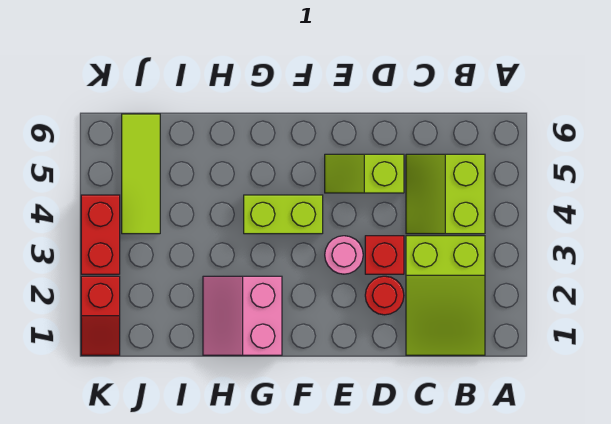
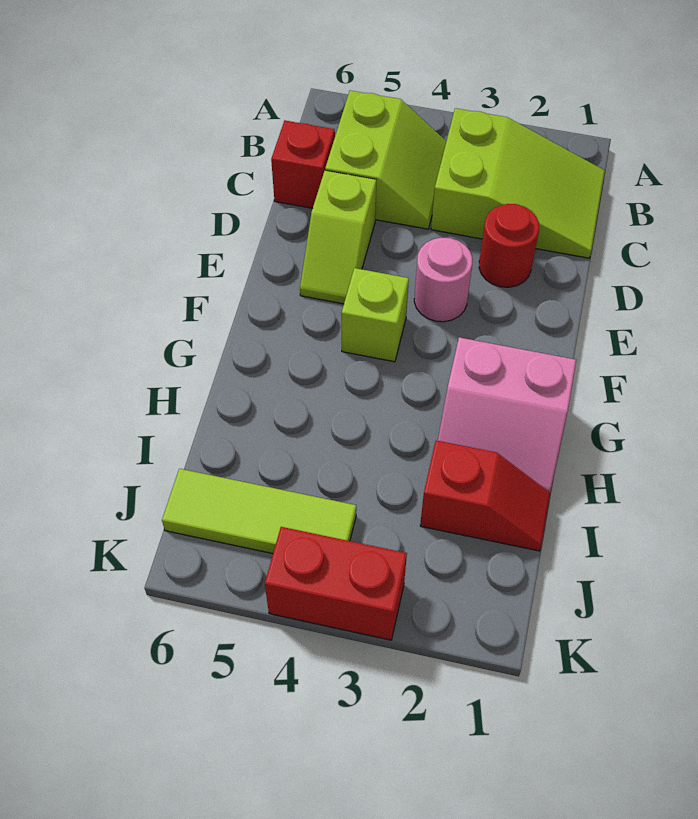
lime 2x2 slope [406,154,485,234] -> lime 2x2 slope turned to [325,91,446,229]
red 1x1 brick [365,236,404,274] -> red 1x1 brick moved to [271,121,335,208]
lime 1x2 brick [244,195,323,234] -> lime 1x1 brick [341,268,409,362]
red 1x2 slope [81,276,120,355] -> red 1x2 slope moved to [420,440,550,551]

